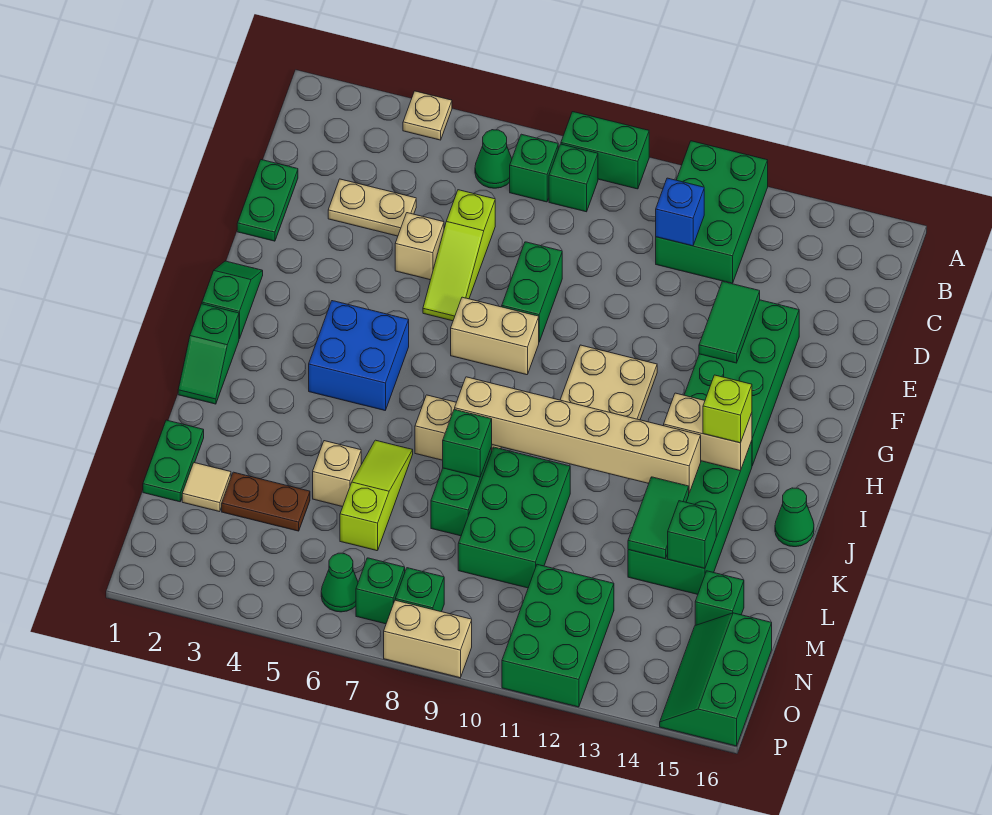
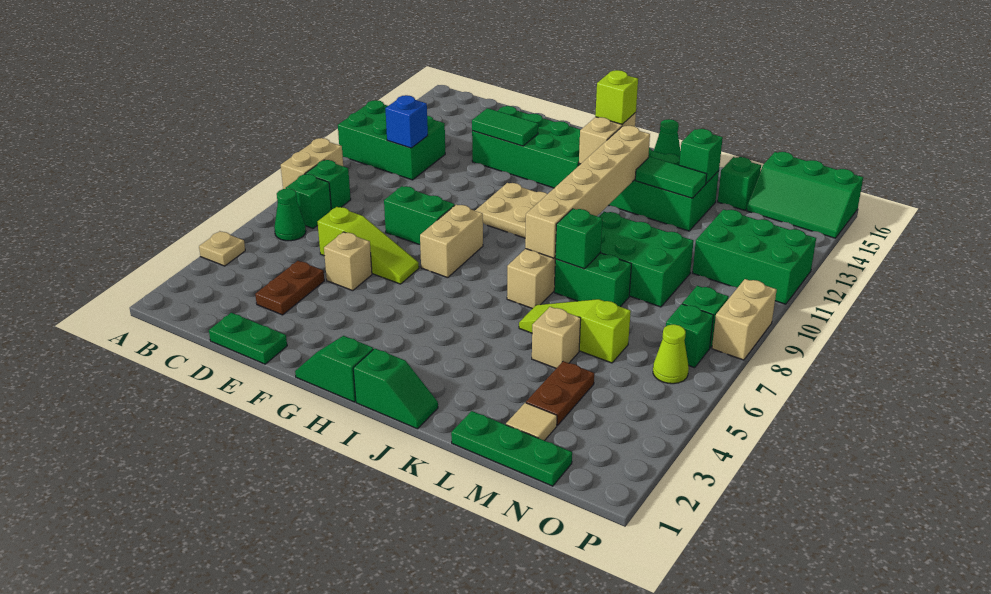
green 1x2 brick [561,112,649,189] -> tan 1x2 brick [281,138,343,189]
tan 1x2 plate [328,179,416,236] -> brown 1x2 plate [255,261,324,315]
blue 2x2 brick [309,301,409,410] -> none
green 1x2 plate [143,420,204,502] -> green 1x3 plate [451,411,572,486]
green 1x1 cone [321,553,358,612] -> lime 1x1 cone [653,324,689,384]

